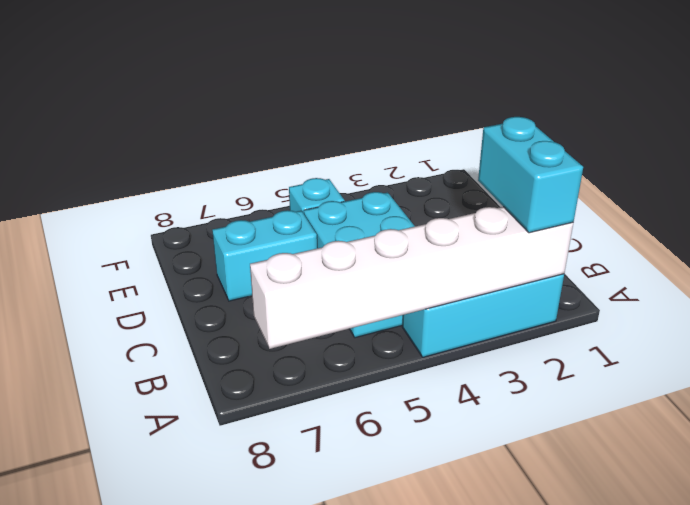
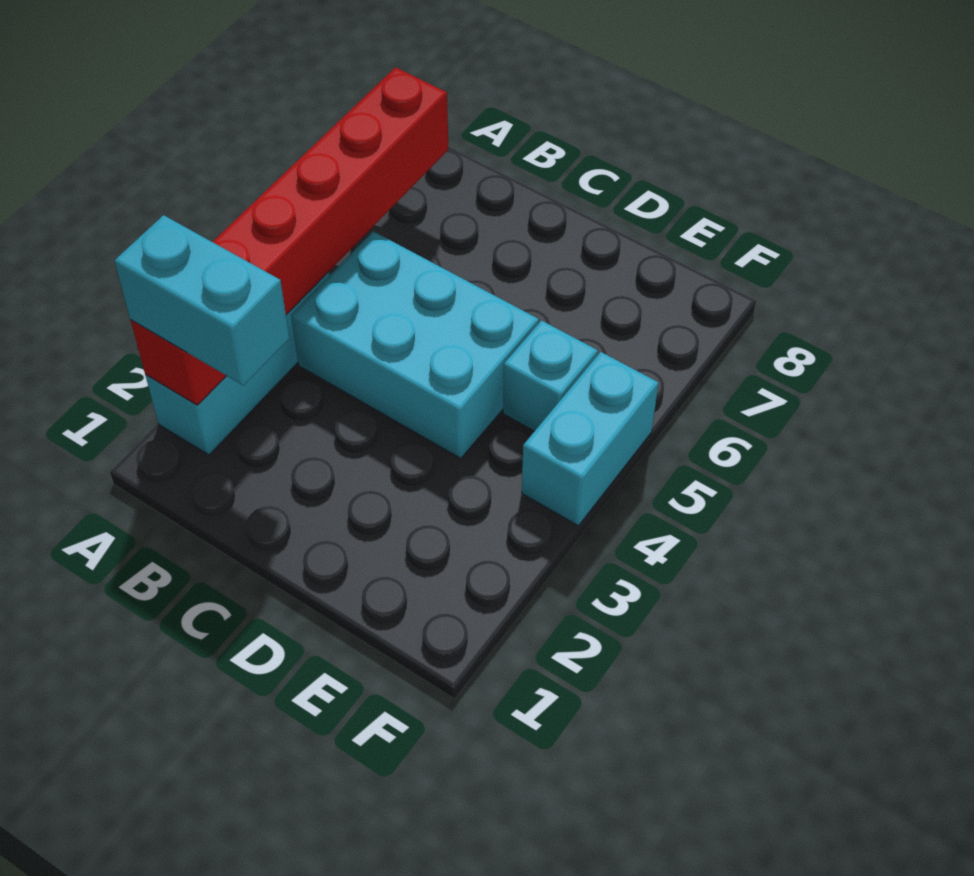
white 1x6 brick [250,207,573,349] -> red 1x6 brick [131,67,448,405]
cyan 1x2 brick [212,210,317,301] -> cyan 1x2 brick moved to [522,352,658,526]

